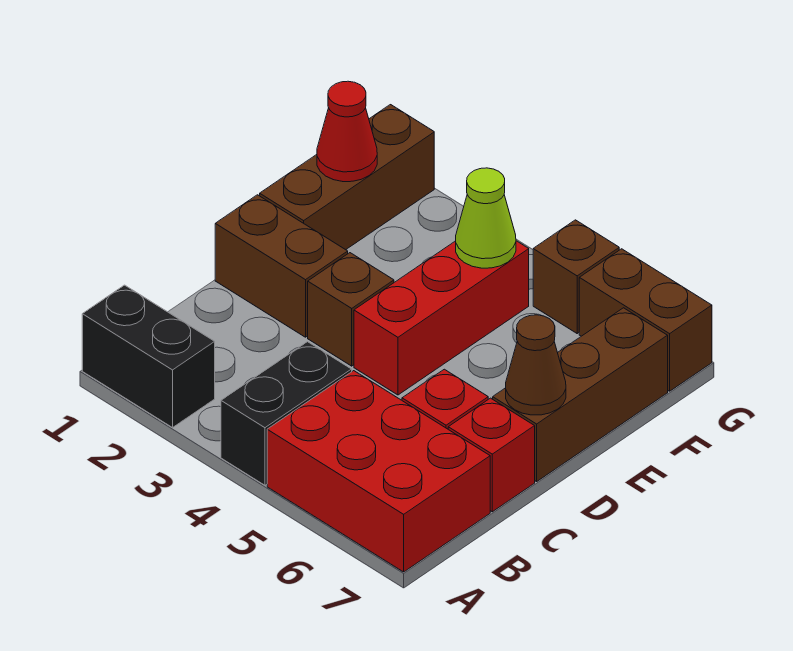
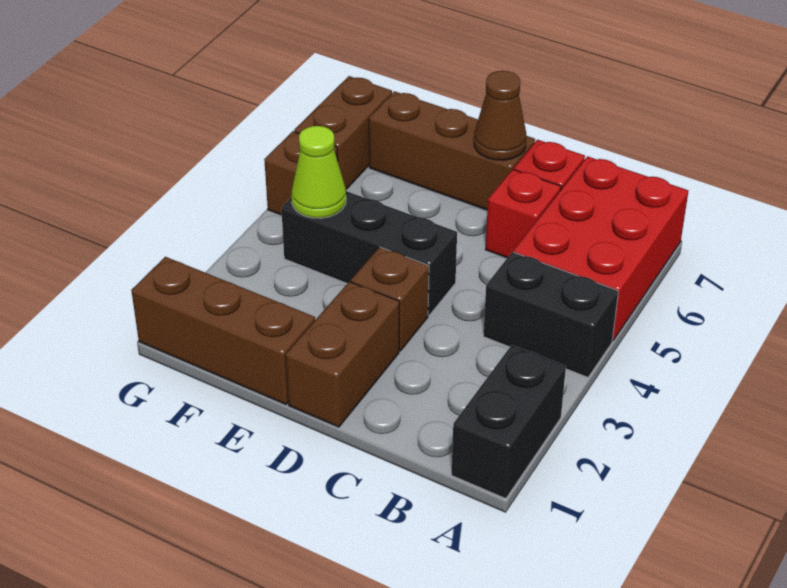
red 1x3 brick [354,241,529,395] -> black 1x3 brick [281,191,457,315]
red 1x1 cone [317,81,377,182] -> none

